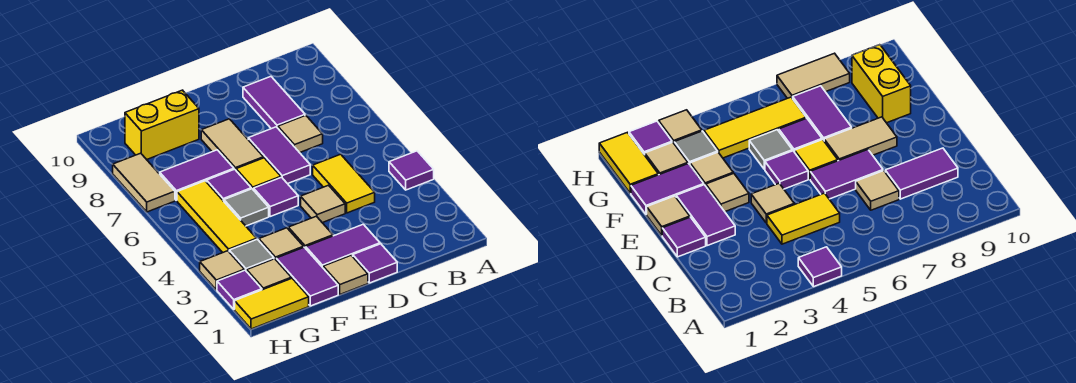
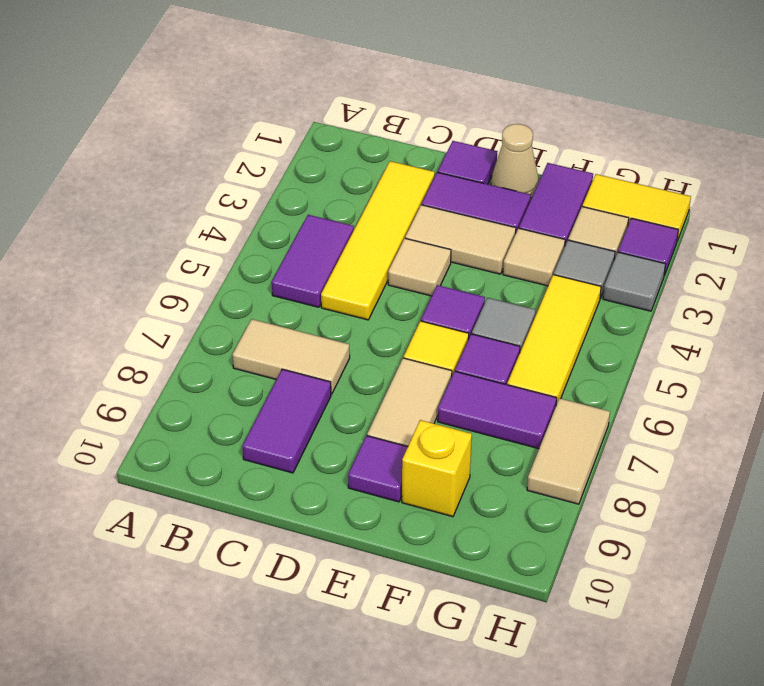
purple 1x1 tile [389,151,434,190] -> purple 1x1 tile moved to [348,436,408,502]
yellow 1x2 tile [313,154,375,213] -> yellow 1x4 tile [321,161,435,320]
tan 1x1 tile [278,115,323,153] -> tan 1x2 tile [232,319,350,394]
purple 1x2 tile [248,127,310,184] -> purple 1x2 tile moved to [272,215,354,307]
tan 1x1 tile [323,255,368,294] -> tan 1x1 cone [491,124,539,198]
tan 1x1 tile [288,216,333,248] -> tan 1x2 tile [405,205,516,274]
yellow 1x2 brick [125,90,199,160] -> yellow 1x1 brick [402,420,472,517]
tan 1x1 tile [200,251,244,290] -> grey 1x1 tile [603,252,665,311]

